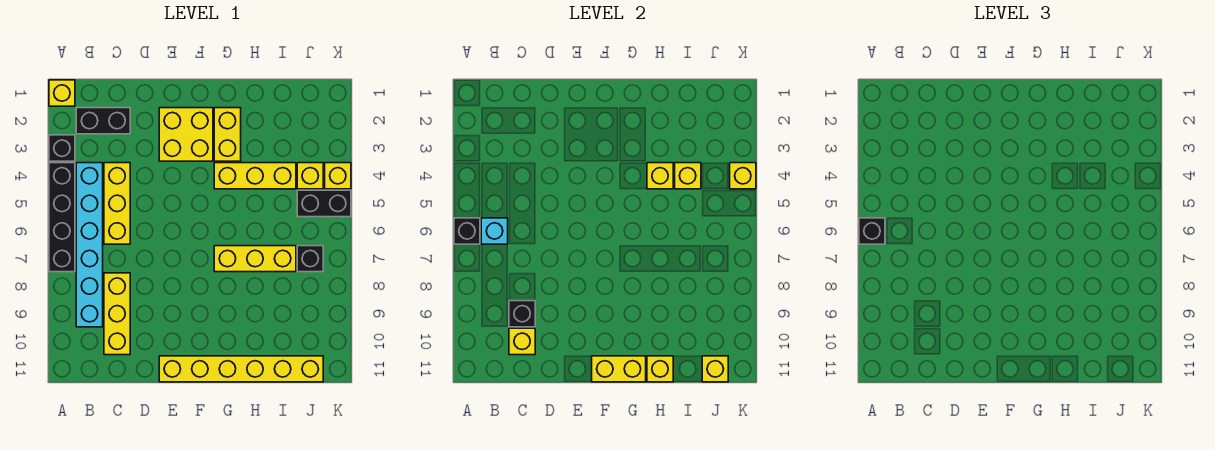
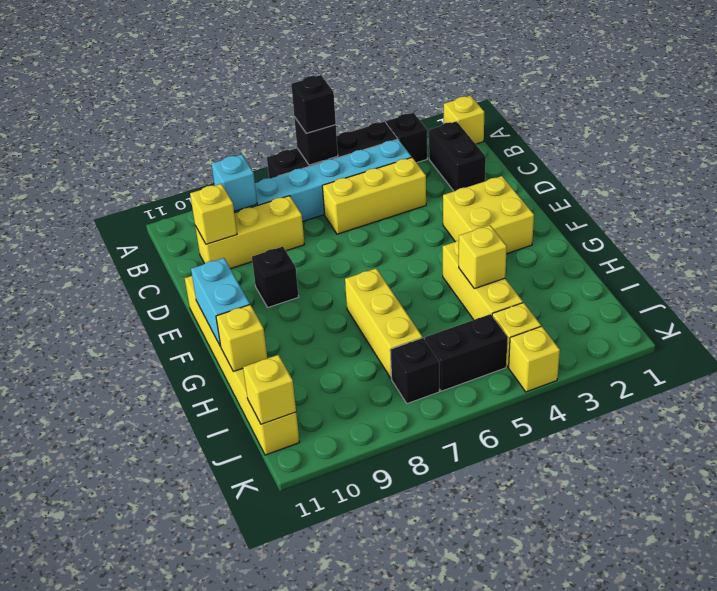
cyan 1x1 brick [481,218,508,244] -> cyan 1x1 brick moved to [212,154,257,211]
black 1x1 brick [509,301,535,327] -> black 1x1 brick moved to [252,247,299,307]
yellow 1x2 brick [592,356,646,382] -> cyan 1x2 brick [191,258,250,346]
yellow 1x2 brick [214,108,241,161] -> none
yellow 1x1 brick [675,163,701,189] -> none
black 1x2 brick [297,190,351,217] -> black 1x2 brick turned to [425,314,508,391]
yellow 1x1 brick [730,163,756,189] -> none

